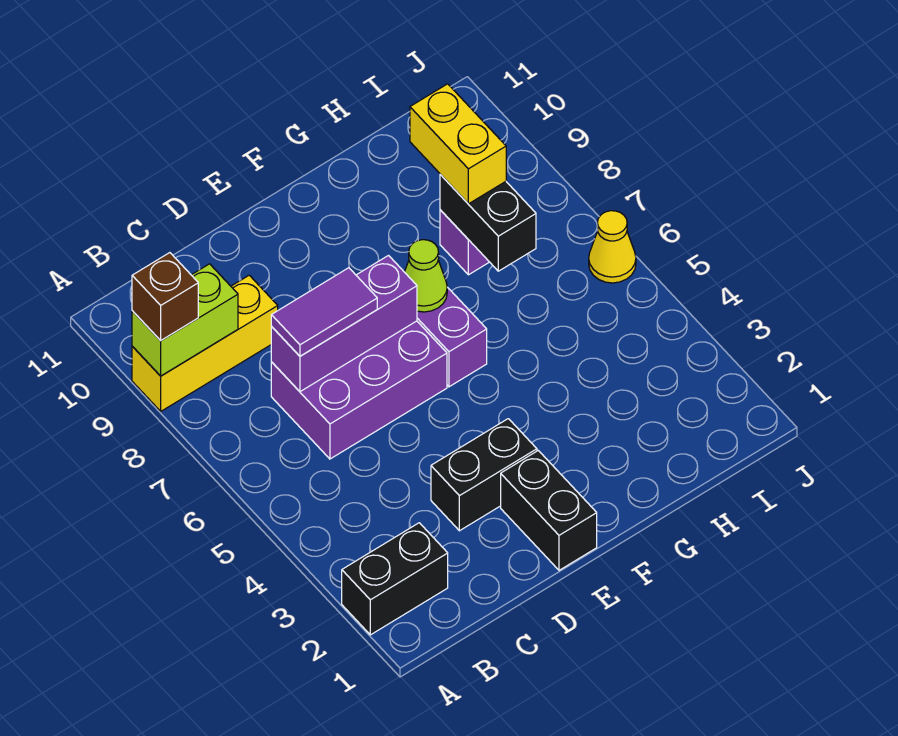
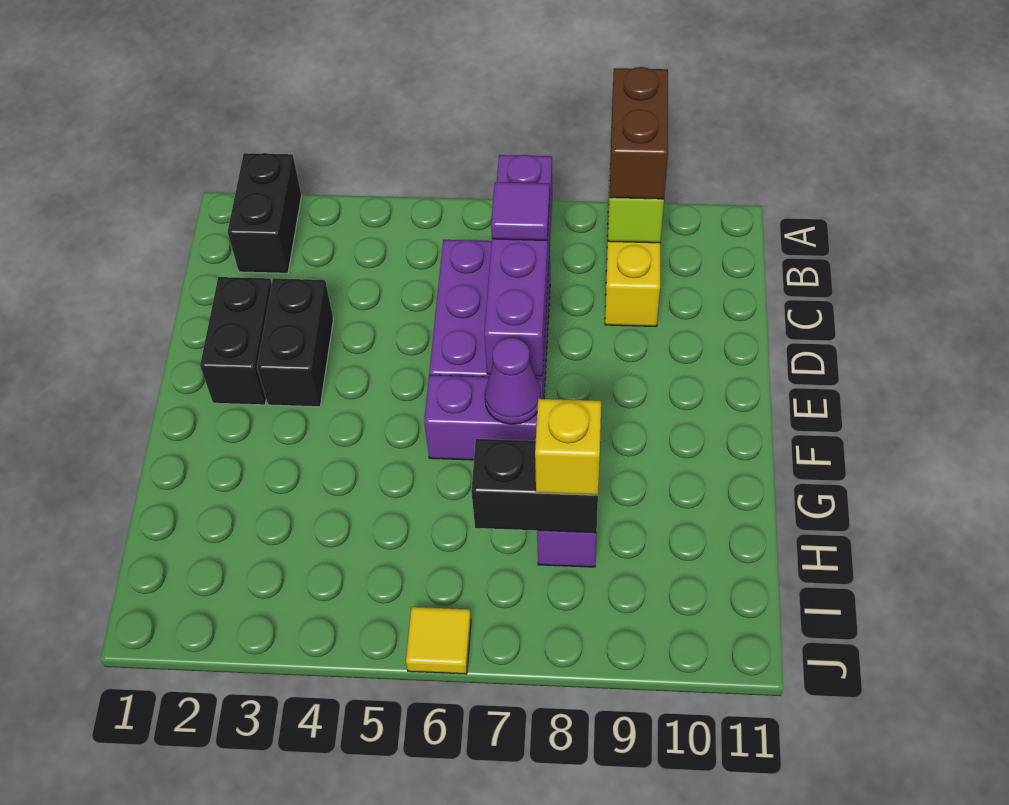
brown 1x1 brick [132,253,198,341] -> brown 1x2 brick [610,67,668,199]
purple 1x3 brick [271,256,417,392] -> purple 1x4 brick [484,155,552,376]
purple 1x2 tile [271,268,377,356] -> purple 1x1 tile [491,182,550,240]
black 1x2 brick [501,451,597,570] -> black 1x2 brick turned to [200,277,272,405]
lime 1x1 cone [405,240,447,312] -> purple 1x1 cone [485,338,541,424]
yellow 1x2 brick [410,84,506,204] -> yellow 1x1 brick [535,399,601,495]
yellow 1x1 cone [589,211,636,283] -> yellow 1x1 tile [406,607,471,674]

